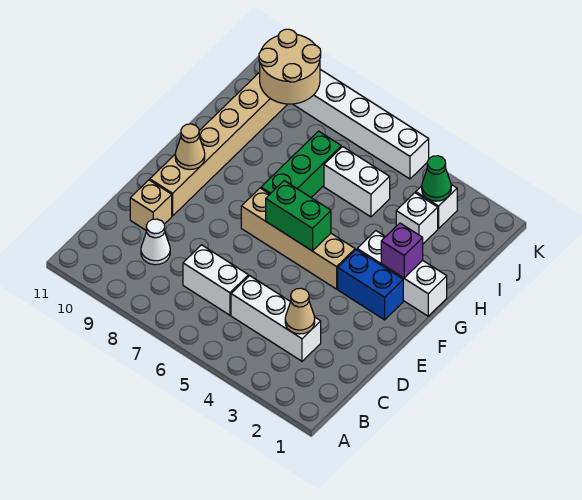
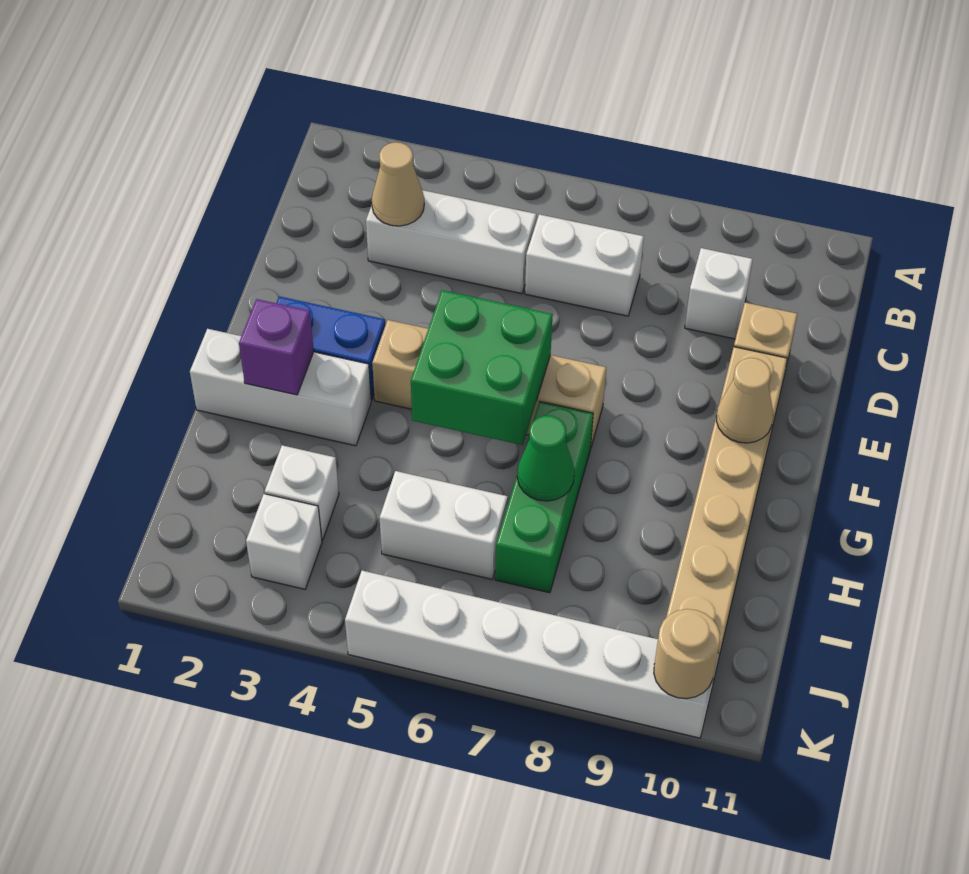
white 1x1 cone [141,219,170,265] -> white 1x1 brick [685,248,753,339]
green 1x2 brick [266,181,331,251] -> green 2x2 brick [411,290,553,445]
green 1x1 cone [422,156,451,201] -> green 1x1 cone moved to [517,416,574,501]
tan 2x2 round brick [259,29,321,104] -> tan 1x1 round brick [654,609,720,699]

